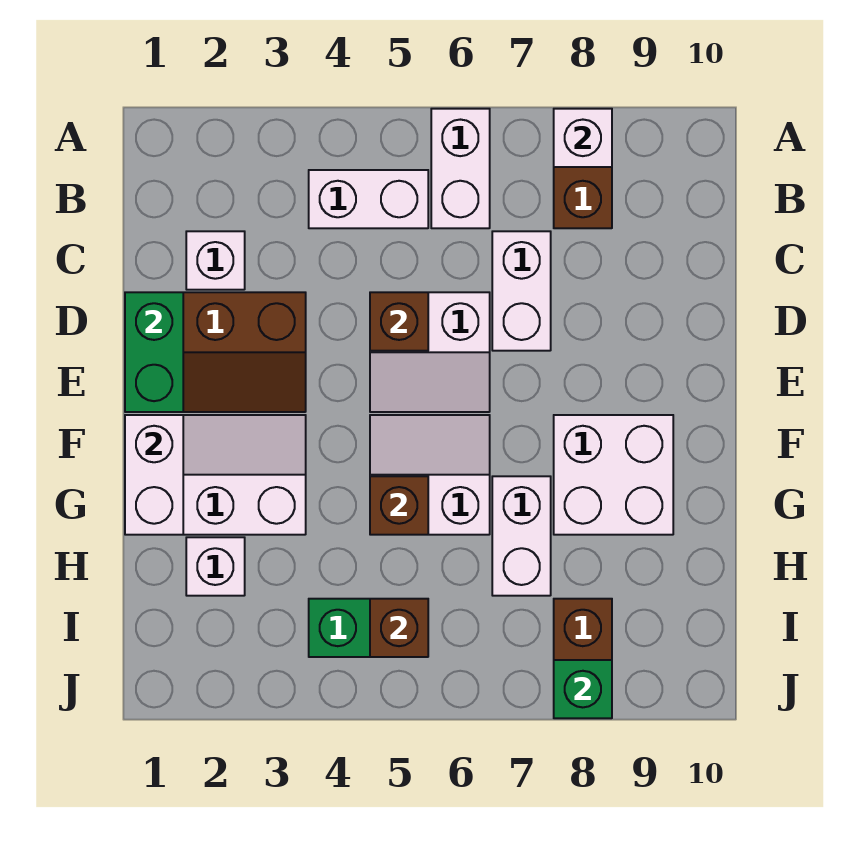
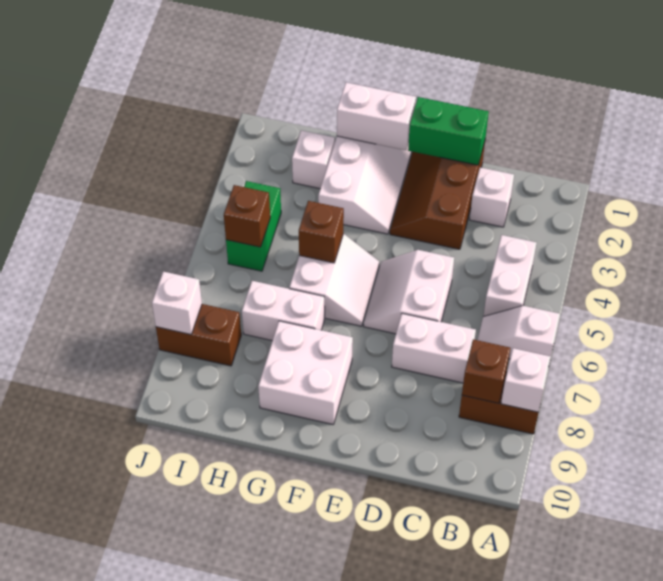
white 1x2 brick [431,109,490,228] -> white 1x2 slope [477,306,560,363]
brown 1x1 brick [370,292,428,351] -> brown 1x1 brick moved to [462,339,510,403]
green 1x1 brick [554,660,612,718] -> white 1x1 brick [152,272,202,334]

